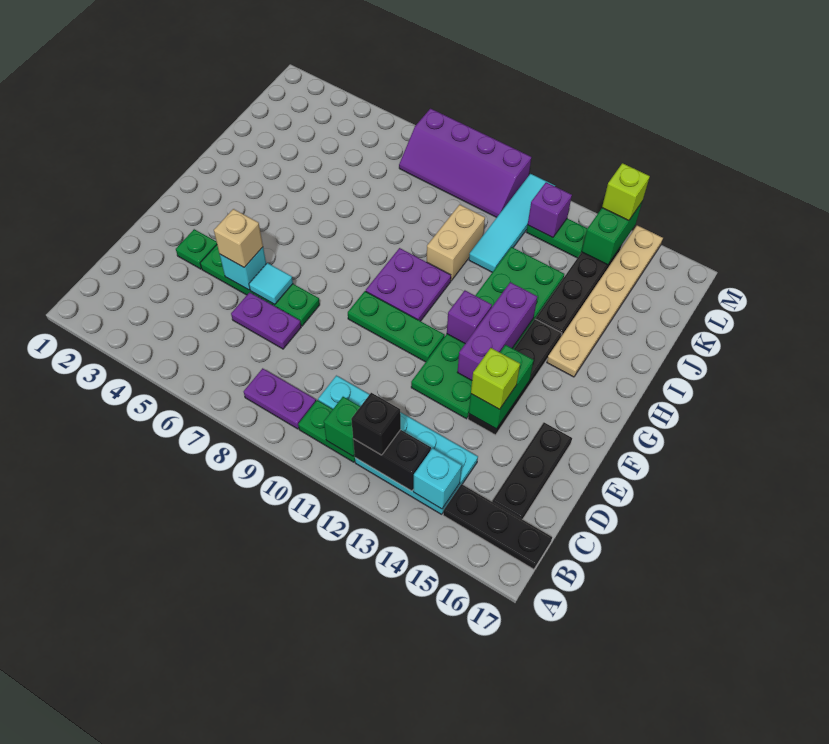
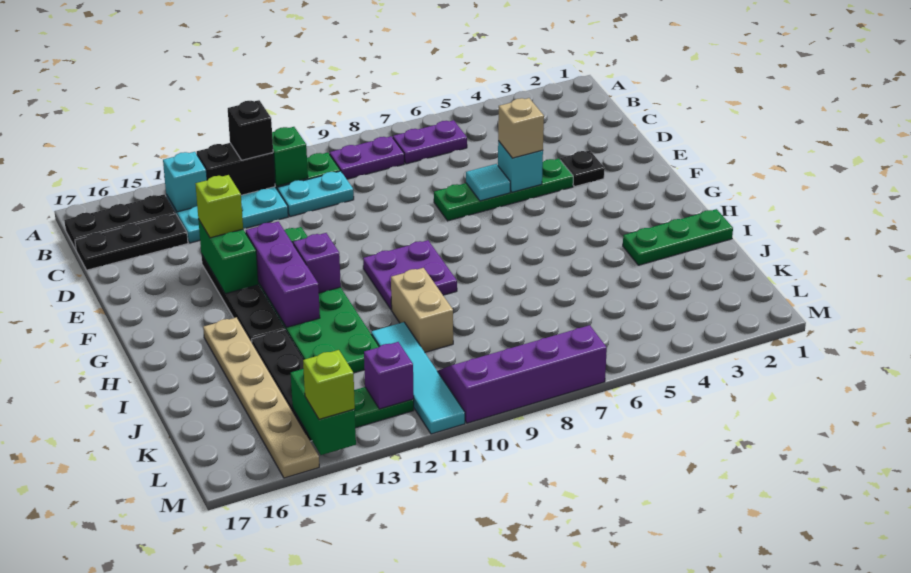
black 1x3 plate [492,423,572,520] -> black 1x3 plate turned to [75,214,188,270]
purple 1x2 plate [231,292,301,349] -> purple 1x2 plate moved to [393,120,467,164]
green 1x1 plate [176,229,217,269] -> black 1x1 plate [560,150,605,186]
green 1x3 plate [348,291,444,362] -> green 1x3 plate moved to [623,209,733,265]

